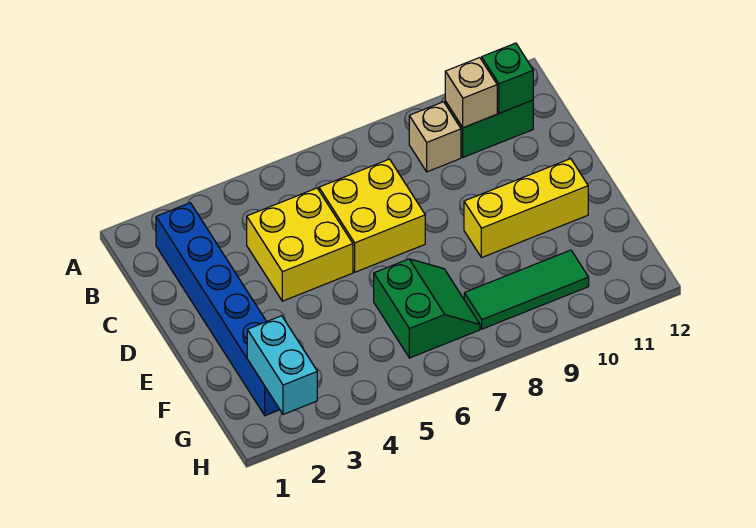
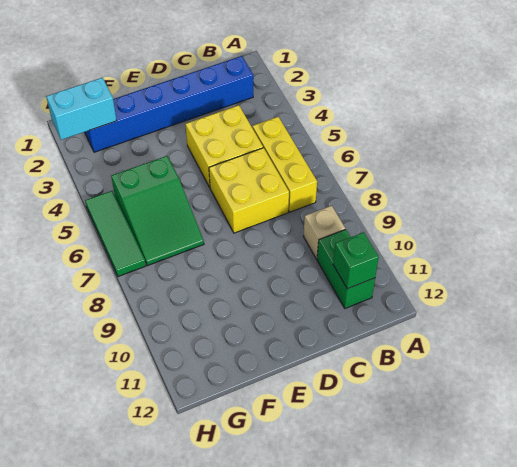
tan 1x1 brick [445,58,497,128] -> none
yellow 1x3 brick [464,159,588,258] -> yellow 1x3 brick moved to [253,117,317,212]
green 2x2 slope [374,259,480,358] -> green 2x3 slope [111,156,204,266]
green 1x3 tile [464,250,589,329] -> green 1x3 tile moved to [85,191,146,277]

